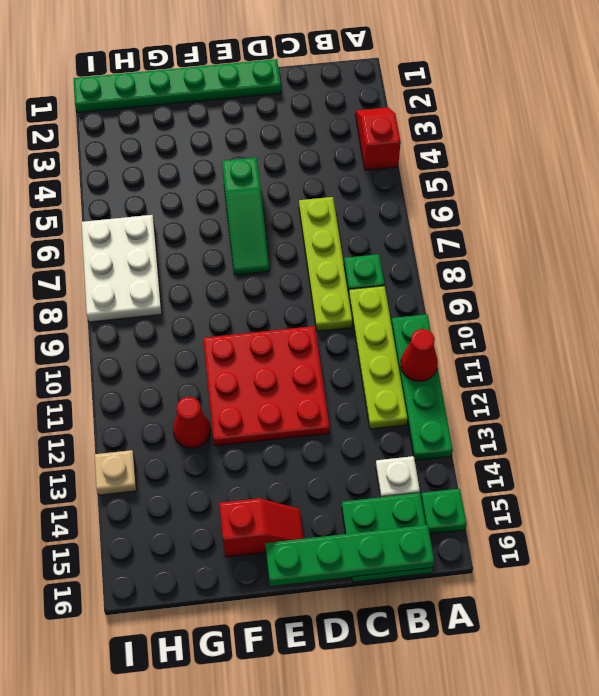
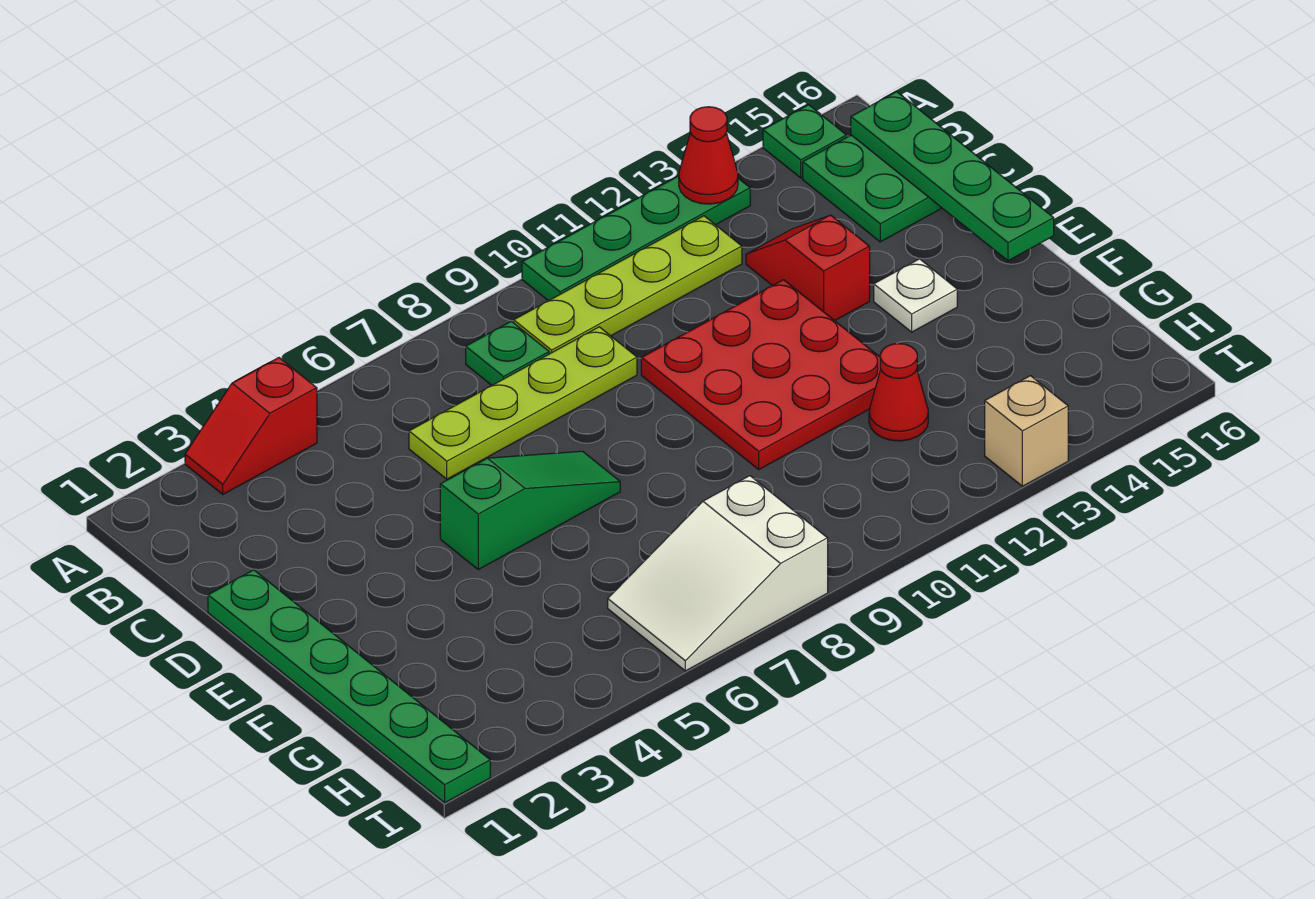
red 1x1 cone [401,329,438,381] -> red 1x1 cone moved to [679,107,738,204]
white 1x1 plate [376,456,420,497] -> white 1x1 plate moved to [874,259,957,332]
red 1x2 slope [219,498,304,557] -> red 1x2 slope moved to [746,215,870,321]
white 2x3 plate [82,215,162,322] -> white 2x3 slope [608,476,828,671]
tan 1x1 plate [95,450,136,495] -> tan 1x1 brick [985,376,1068,486]

